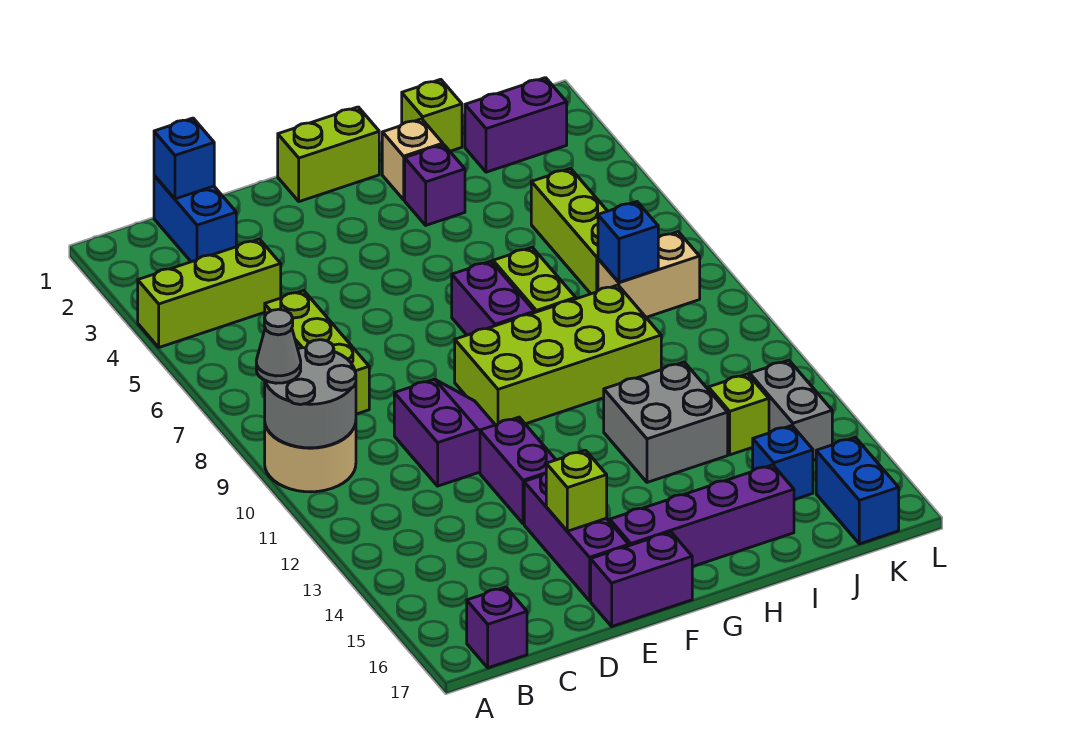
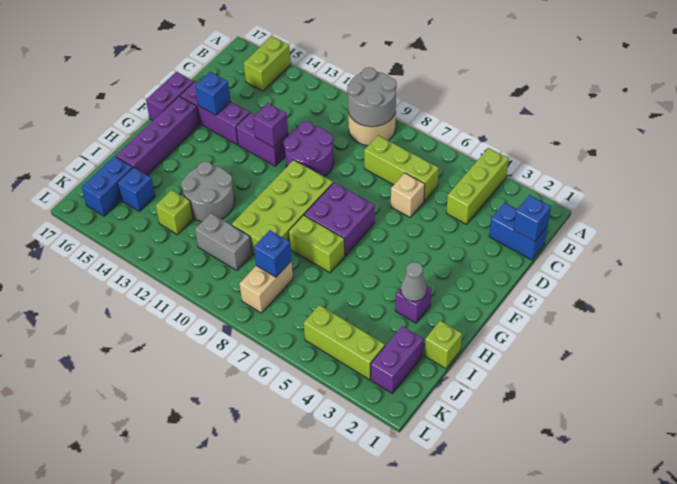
grey 1x1 cone [256,309,301,383] -> grey 1x1 cone moved to [401,262,427,301]
purple 1x1 brick [467,587,527,668] -> purple 1x1 brick moved to [253,103,288,147]
purple 2x2 slope [394,379,495,486] -> purple 2x2 round brick [284,122,334,177]
lime 1x1 brick [546,450,607,531] -> blue 1x1 brick [195,72,231,115]
lime 1x2 brick [278,107,379,202] -> lime 1x2 brick moved to [244,36,291,91]
purple 1x2 brick [452,261,534,335] -> purple 2x2 brick [304,182,375,256]
tan 1x1 brick [382,119,443,200] -> tan 1x1 brick moved to [391,173,425,217]
grey 2x2 brick [604,362,728,482] -> grey 2x2 round brick [181,162,234,222]
lime 1x3 brick [531,168,607,294] -> lime 1x3 brick moved to [304,305,385,380]
grey 1x2 brick [750,360,832,460] -> grey 1x2 brick moved to [195,213,252,270]
blue 1x2 brick [816,437,899,544] -> blue 1x2 brick turned to [82,156,133,216]

